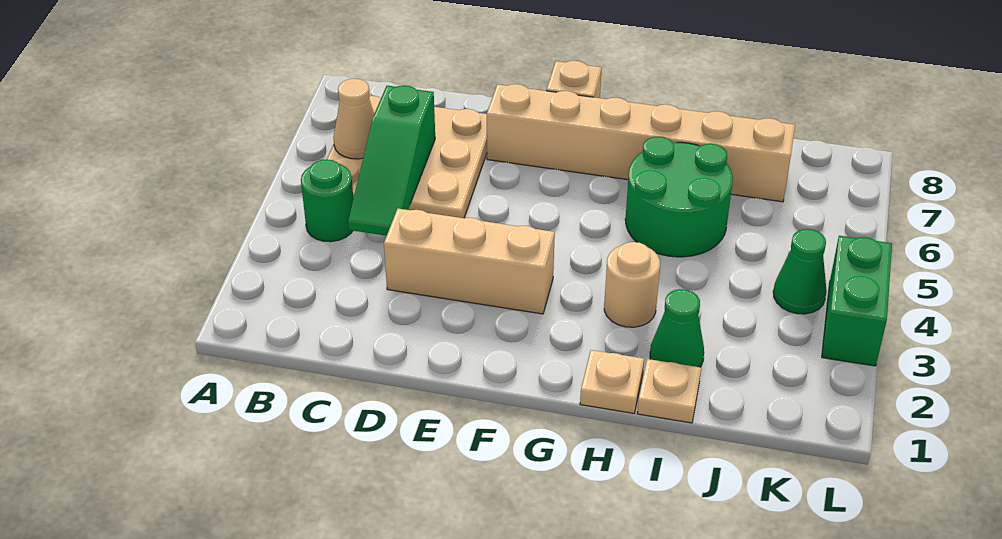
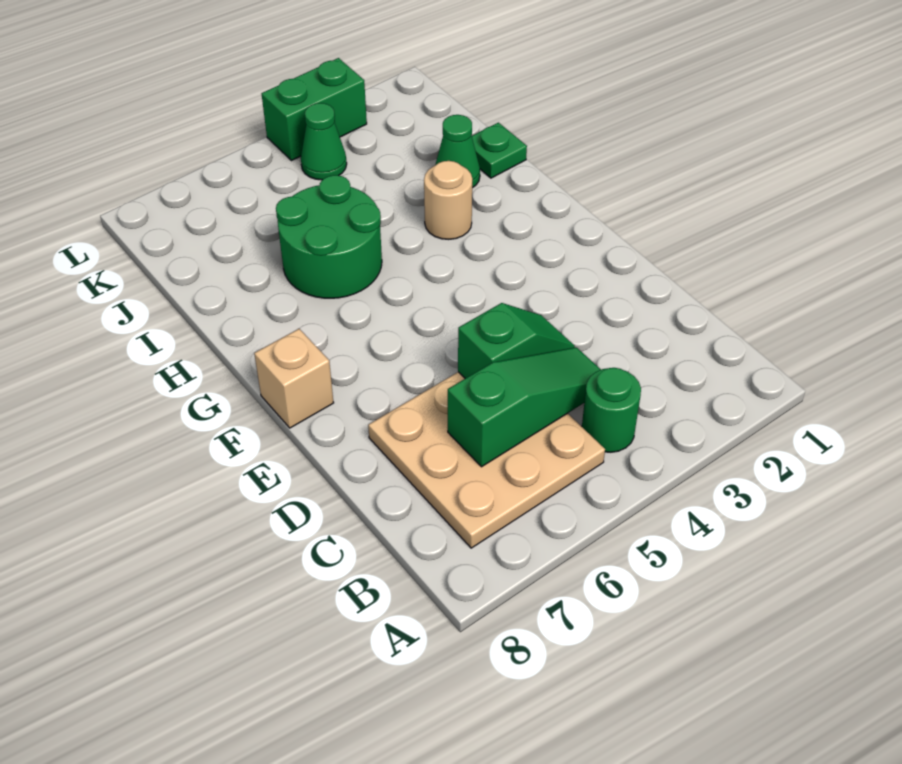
tan 1x1 cone [333,79,374,159] -> none
tan 1x3 brick [384,209,555,314] -> none
none -> green 1x2 slope [458,303,575,379]
tan 1x6 brick [487,84,795,202] -> none
tan 1x1 plate [580,350,644,413] -> none
tan 1x1 plate [637,359,701,423] -> green 1x1 plate [472,123,527,178]

